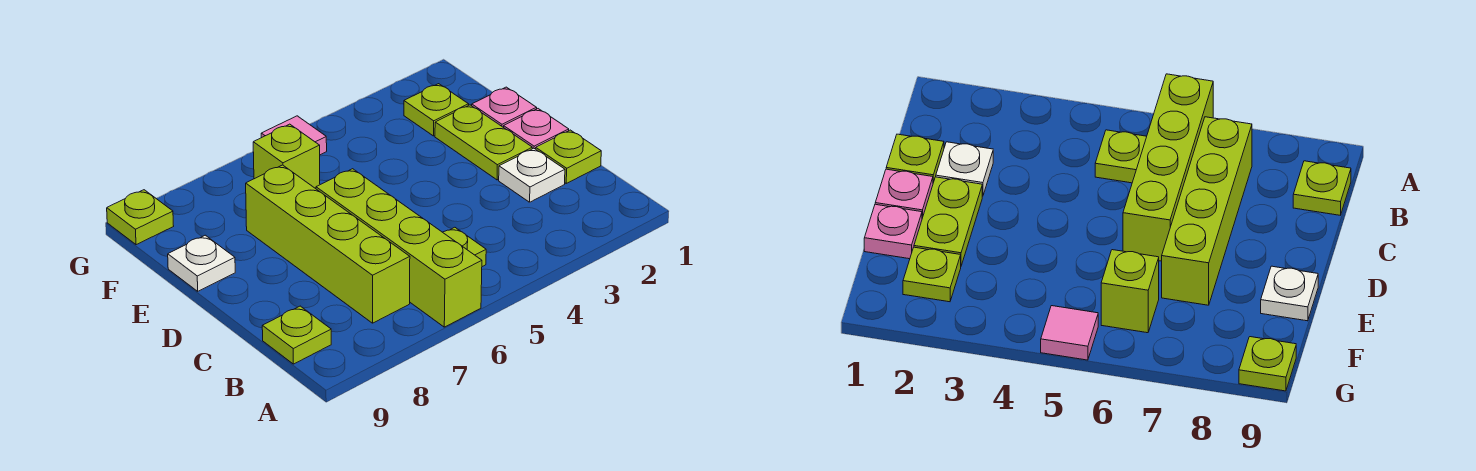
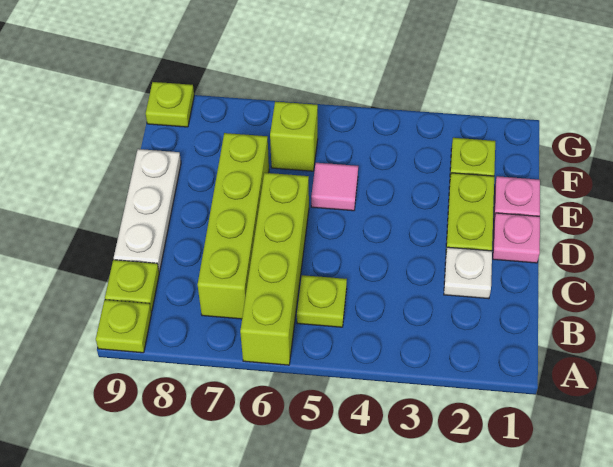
lime 1x1 plate [536,130,601,183] -> lime 1x1 plate moved to [96,300,152,353]
white 1x1 plate [168,235,235,291] -> white 1x3 plate [114,149,181,272]
pink 1x1 tile [261,116,327,155] -> pink 1x1 tile moved to [311,163,358,211]

